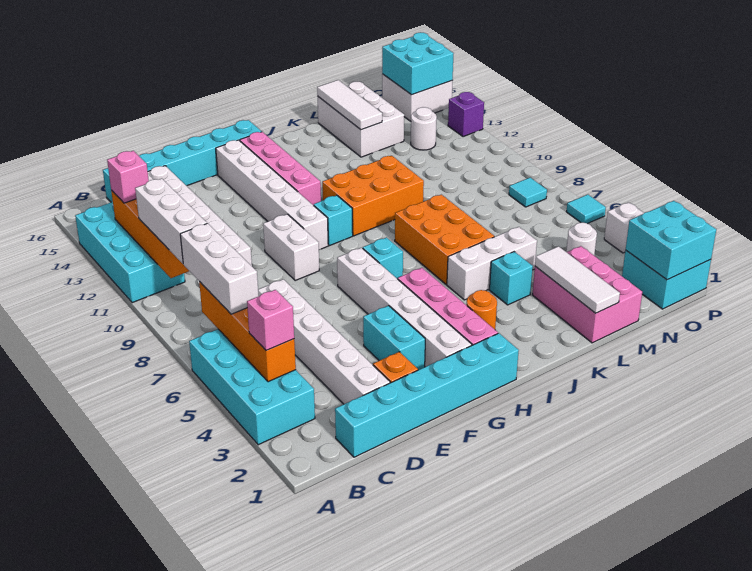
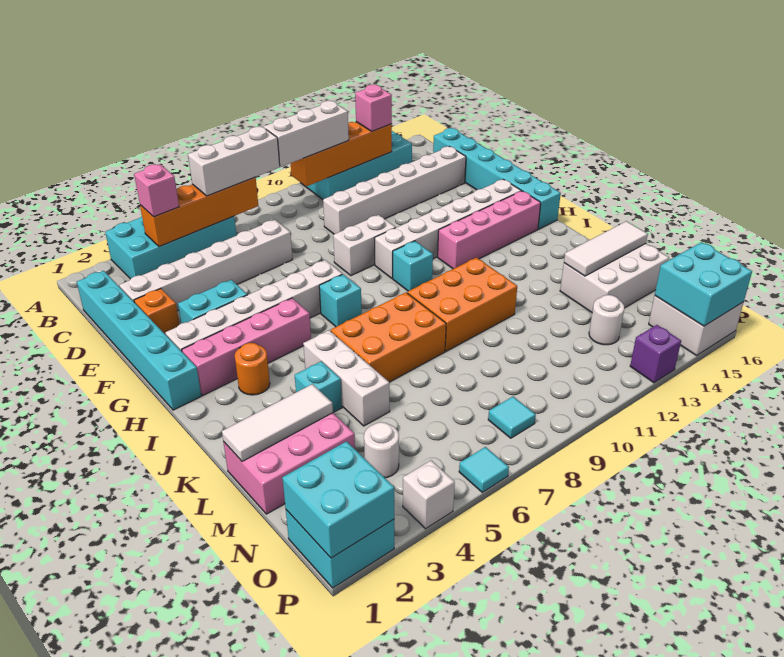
orange 2x3 brick [322,156,424,236] -> orange 2x3 brick turned to [407,258,517,351]

